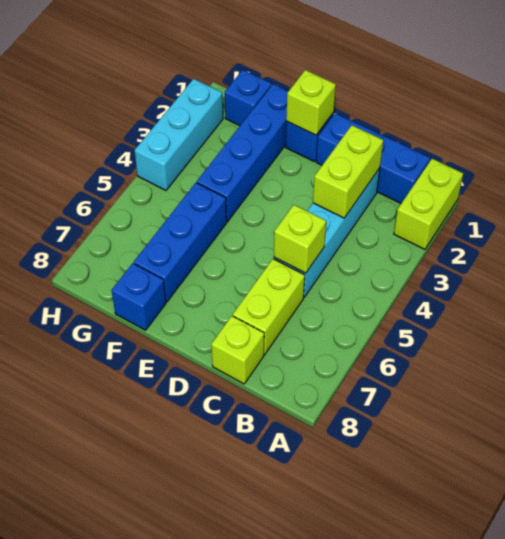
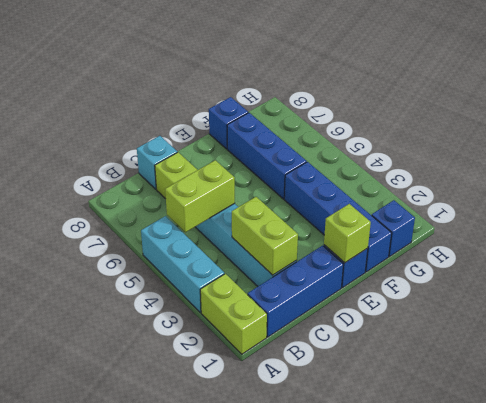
lime 1x1 brick [274,205,326,273] -> lime 1x2 brick [165,160,235,232]
lime 1x1 brick [211,316,264,384] -> cyan 1x1 brick [137,136,177,189]
cyan 1x3 brick [135,79,223,190] -> cyan 1x3 brick moved to [141,216,224,312]

